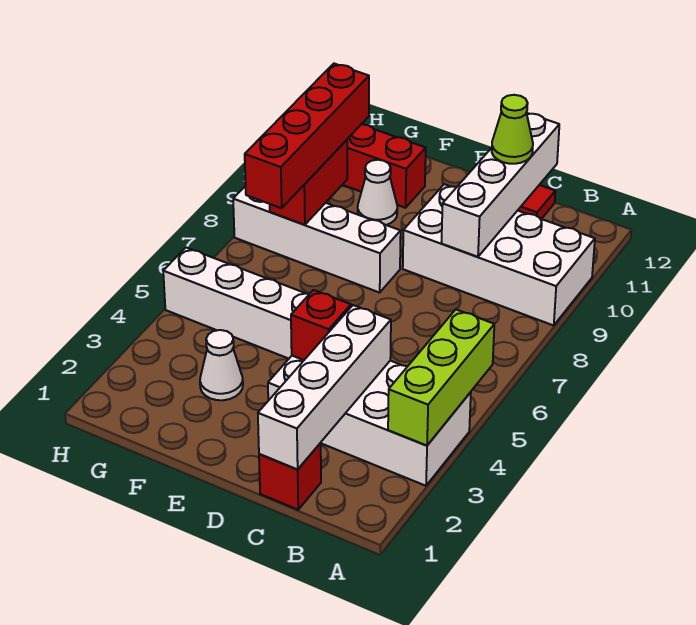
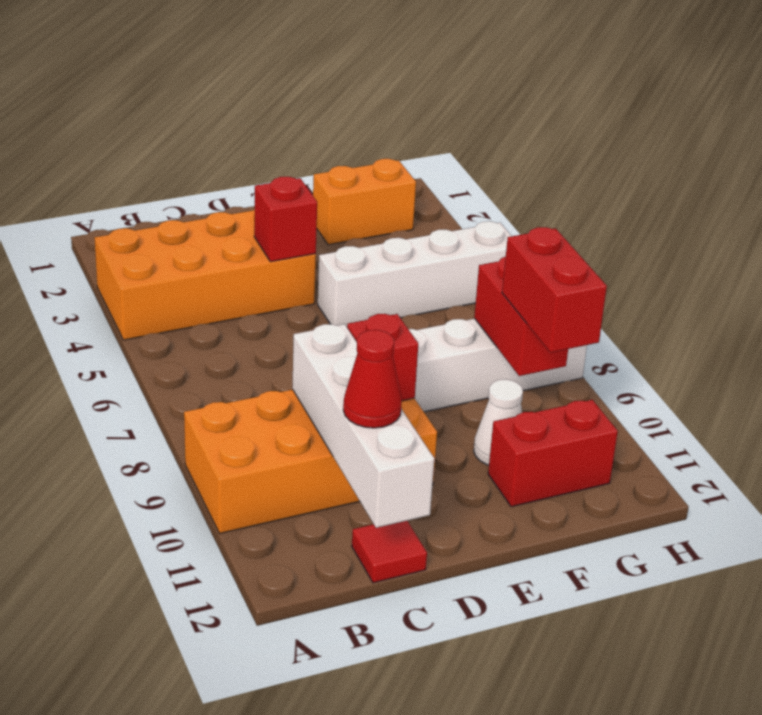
white 2x4 brick [268,356,471,486] -> orange 2x4 brick [94,209,316,340]
lime 1x3 brick [388,310,494,445] -> none
white 2x4 brick [403,184,595,325] -> orange 2x4 brick [184,389,437,533]
red 1x1 brick [259,443,321,510] -> red 1x1 brick moved to [347,314,418,401]
white 1x4 brick [258,305,391,470] -> none
lime 1x1 cone [492,95,533,164] -> red 1x1 cone [343,330,402,428]
none -> orange 1x2 brick [313,159,416,245]
white 1x1 cone [200,330,243,400] -> none
red 1x4 brick [245,64,369,208] -> red 1x2 brick [502,227,607,353]

